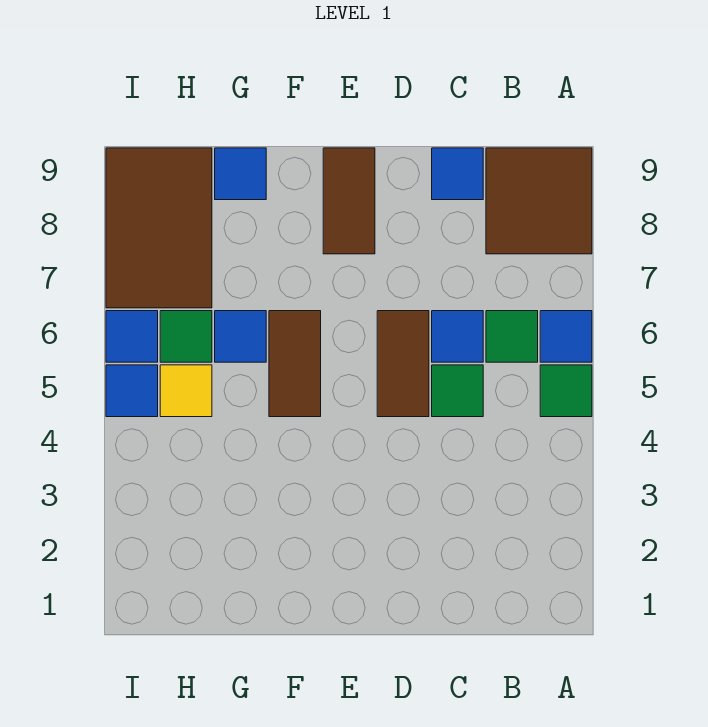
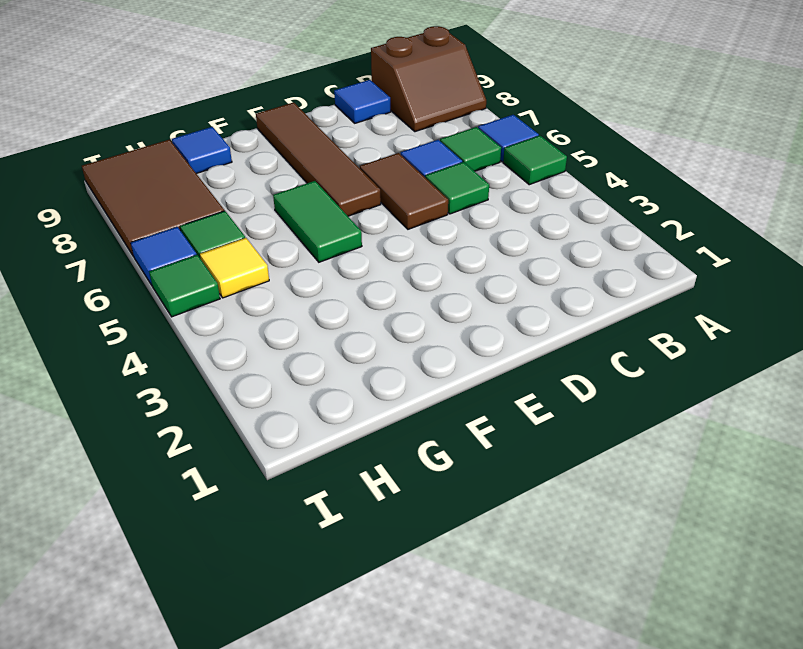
brown 2x2 tile [486,148,592,254] -> brown 2x2 slope [371,26,486,132]
brown 1x2 tile [323,148,375,254] -> brown 1x4 tile [256,102,381,216]
brown 1x2 tile [269,311,321,417] -> green 1x2 tile [273,181,362,262]
blue 1x1 tile [215,311,266,362] -> none
blue 1x1 tile [106,365,158,417] -> green 1x1 tile [149,255,220,317]

